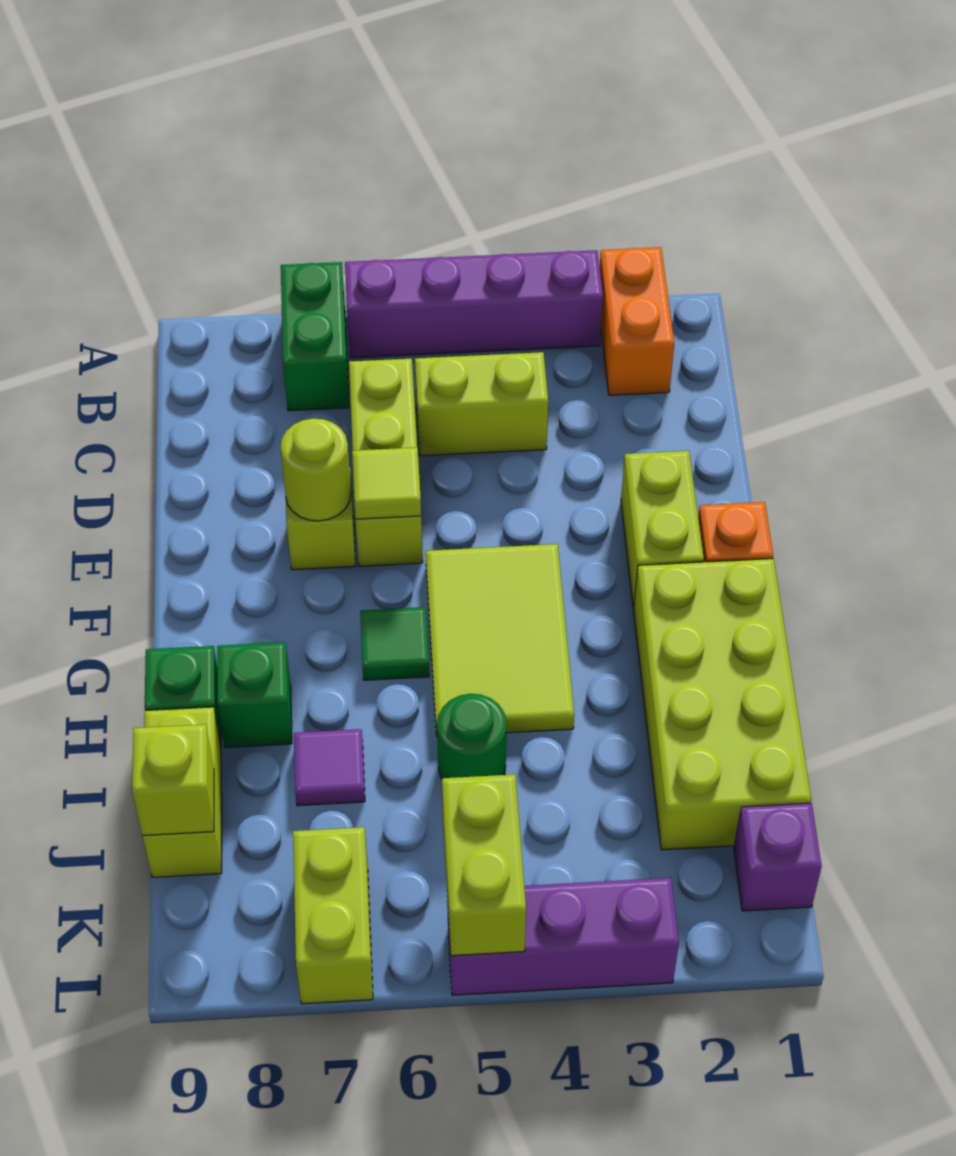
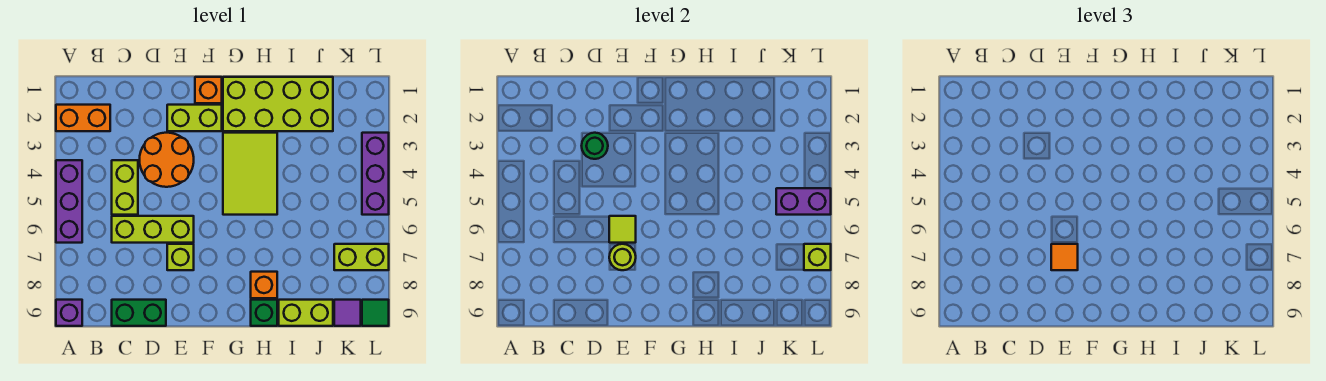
purple 1x4 brick [345,250,603,358] -> purple 1x3 brick [56,160,82,243]
green 1x2 brick [281,262,349,411] -> green 1x2 brick moved to [112,300,166,326]
none -> orange 2x2 round brick [139,133,194,187]
none -> orange 1x1 tile [1051,244,1078,270]
lime 2x3 tile [426,544,574,736] -> lime 2x3 tile turned to [223,133,277,215]
green 1x1 tile [360,607,429,680] -> green 1x1 tile moved to [362,300,389,326]
green 1x1 brick [217,642,292,748] -> orange 1x1 brick [251,272,277,298]
green 1x1 round brick [437,694,507,779] -> green 1x1 round brick moved to [582,133,608,159]
purple 1x1 tile [294,729,365,806] -> purple 1x1 tile moved to [334,300,361,326]
lime 1x1 brick [132,724,214,836] -> lime 1x1 brick moved to [804,244,831,270]
purple 1x1 brick [734,803,822,911] -> purple 1x1 brick moved to [56,300,82,326]
lime 1x2 brick [442,774,526,956] -> purple 1x2 brick [776,188,831,215]

